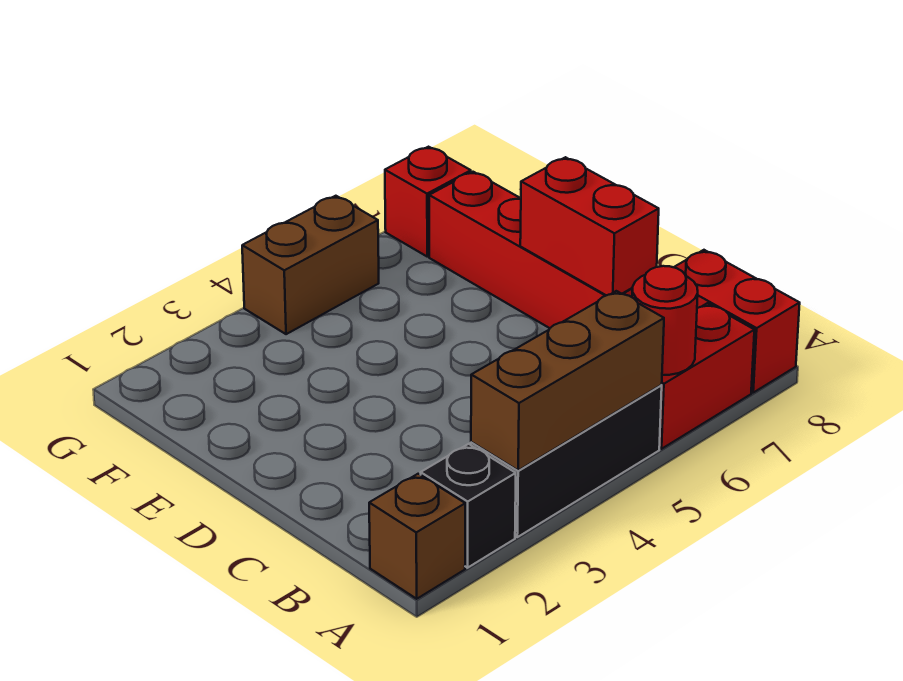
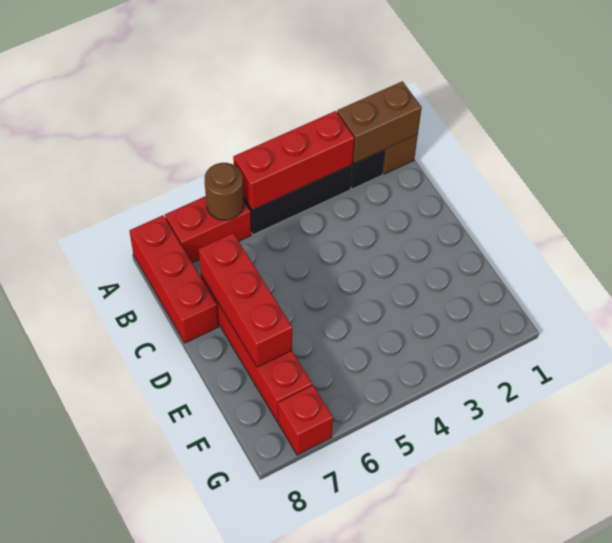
brown 1x3 brick [471,291,664,470] -> red 1x3 brick [233,111,354,210]
red 1x1 round brick [632,266,698,375] -> brown 1x1 round brick [205,163,244,220]
red 1x2 brick [674,250,800,392] -> red 1x3 brick [129,215,218,343]
red 1x2 brick [520,157,659,295] -> red 1x3 brick [198,233,292,367]
brown 1x2 brick [242,196,379,334] -> brown 1x2 brick moved to [337,81,422,163]

